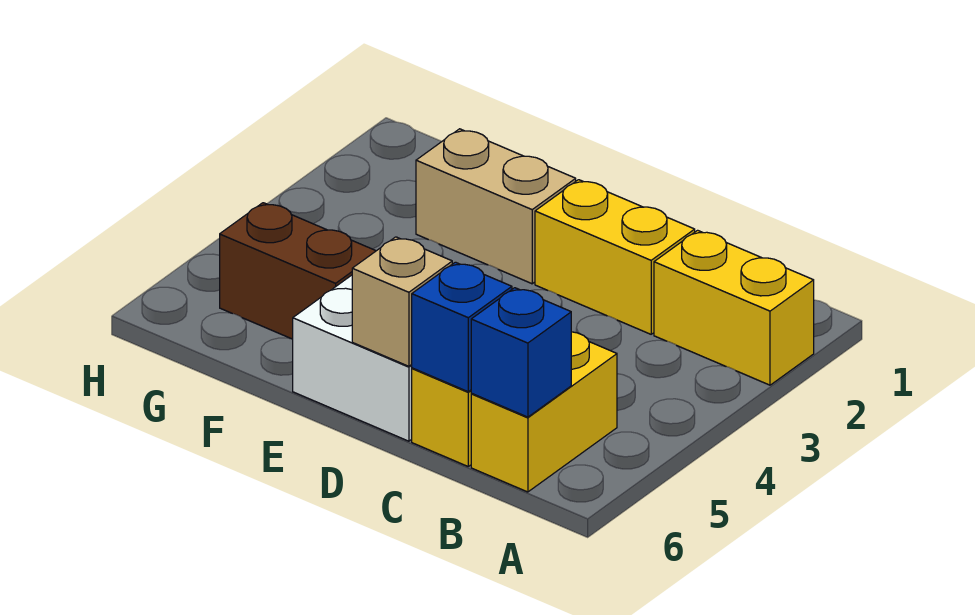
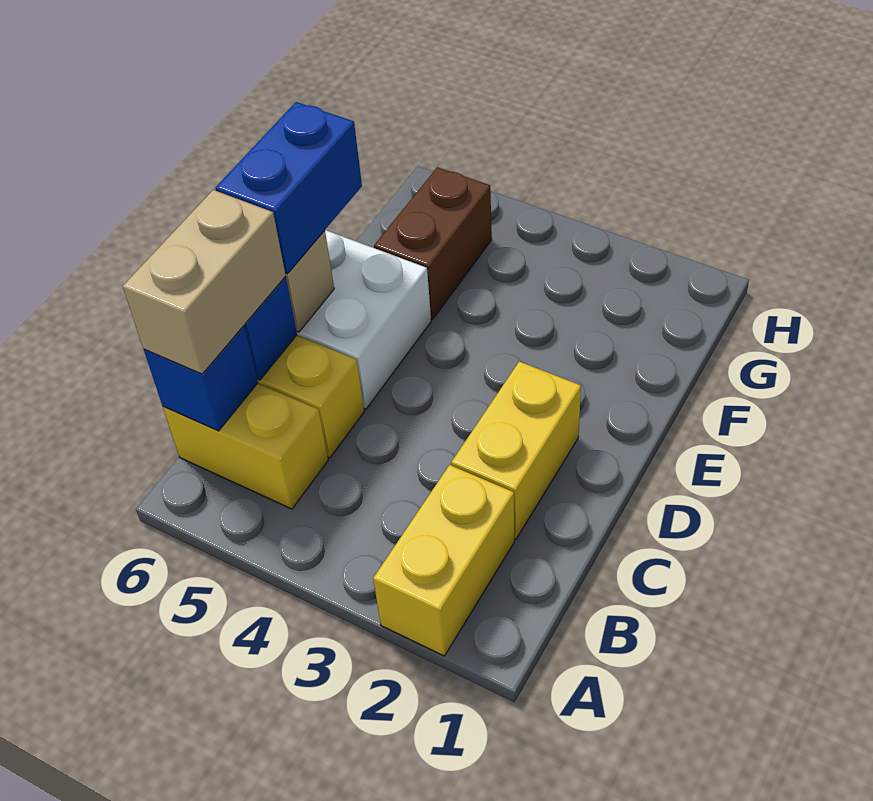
none -> blue 1x2 brick [216,102,362,274]
tan 1x2 brick [416,129,576,284] -> tan 1x2 brick moved to [123,190,286,374]

